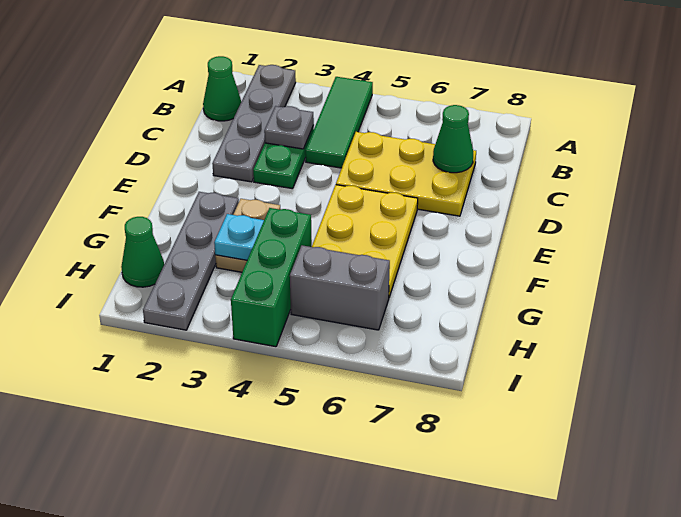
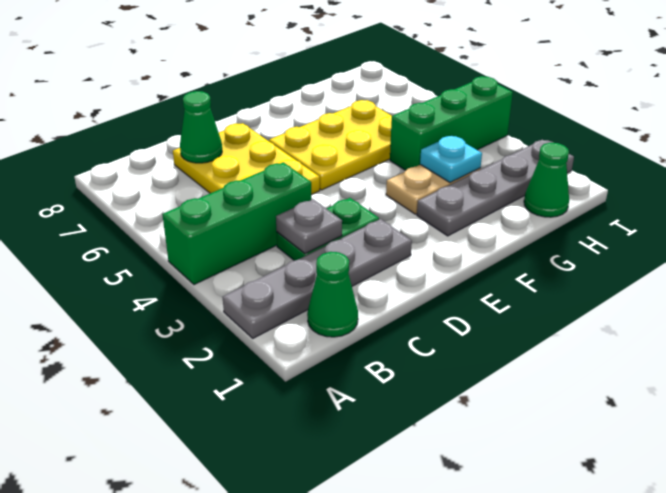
green 1x3 tile [305,77,373,168] -> green 1x3 brick [162,162,312,285]
grey 1x2 brick [290,245,390,330] -> none

